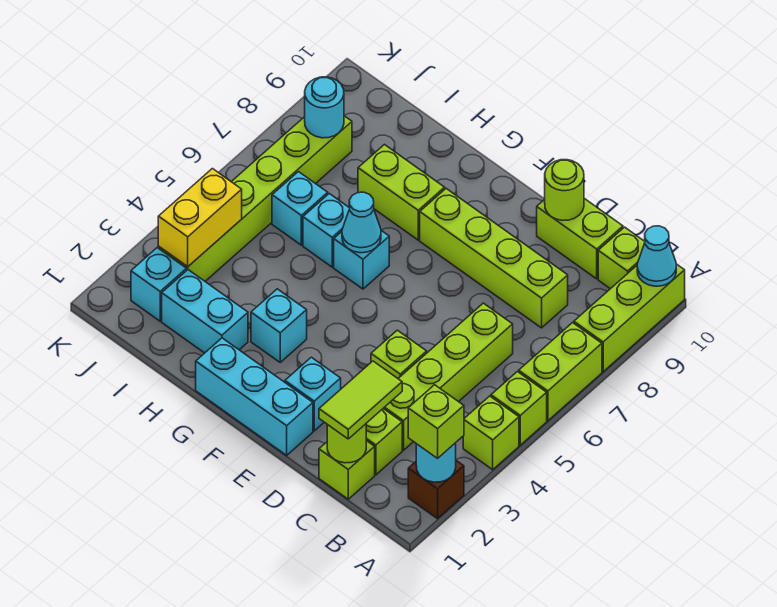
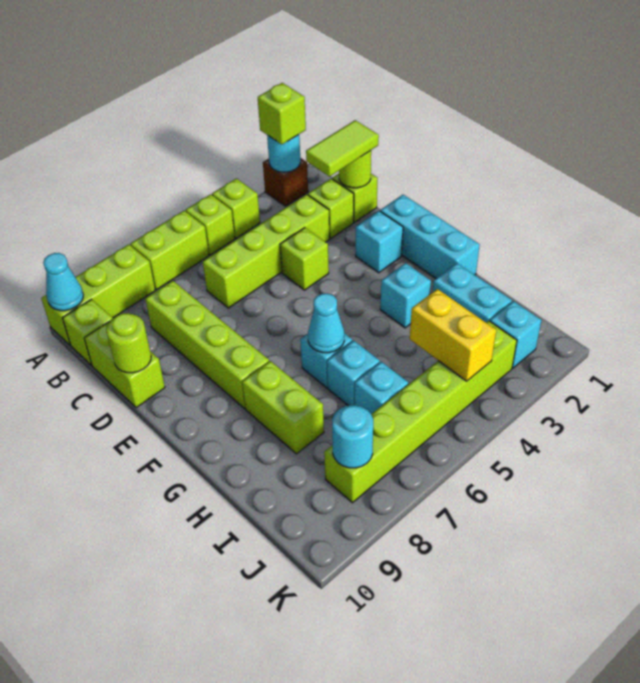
yellow 1x2 brick [158,169,242,267] -> yellow 1x2 brick turned to [410,289,496,381]

